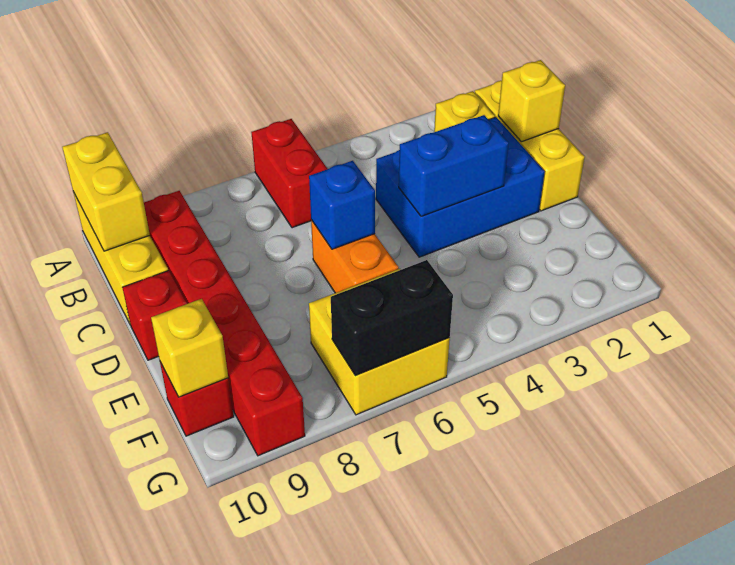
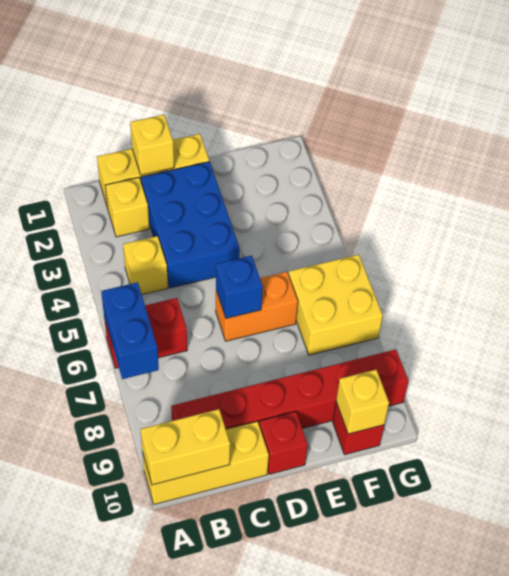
none -> yellow 1x1 brick [123,236,168,295]
blue 1x2 brick [399,115,509,216] -> blue 1x2 brick moved to [101,282,159,379]
black 1x2 brick [331,260,453,376] -> none

